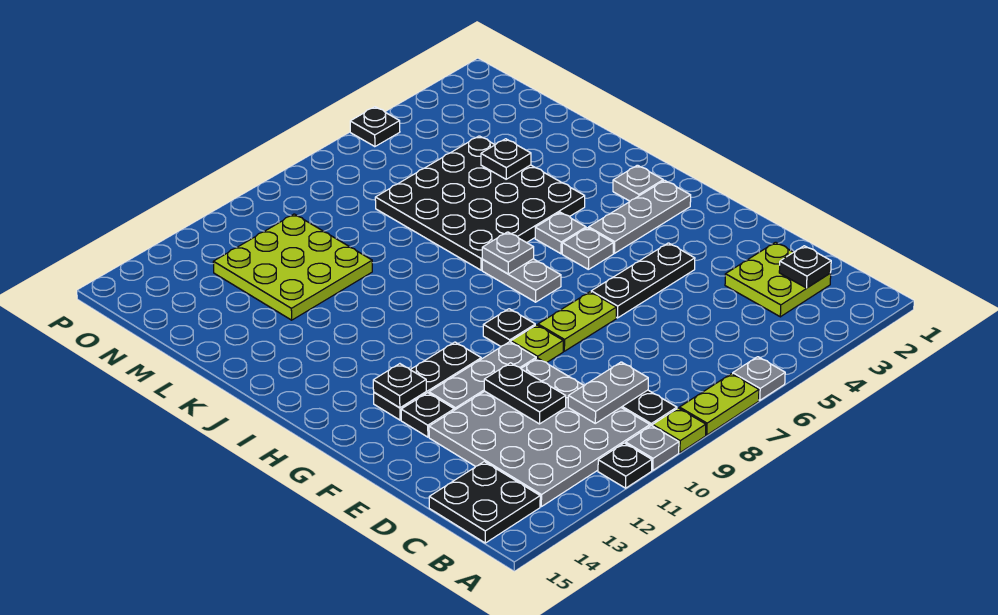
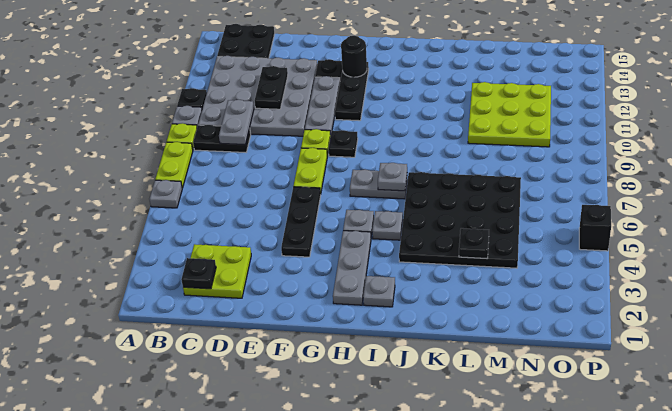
black 1x2 plate [484,363,566,424] -> black 1x2 plate turned to [255,66,288,109]
black 1x1 plate [373,364,426,408] -> black 1x1 round brick [341,36,367,77]
black 1x1 plate [350,107,400,147] -> black 1x1 brick [579,205,611,251]

